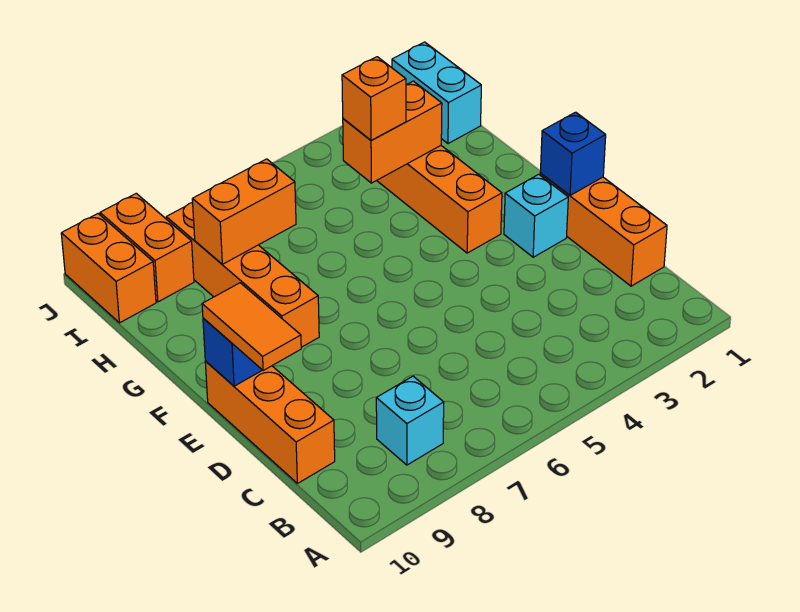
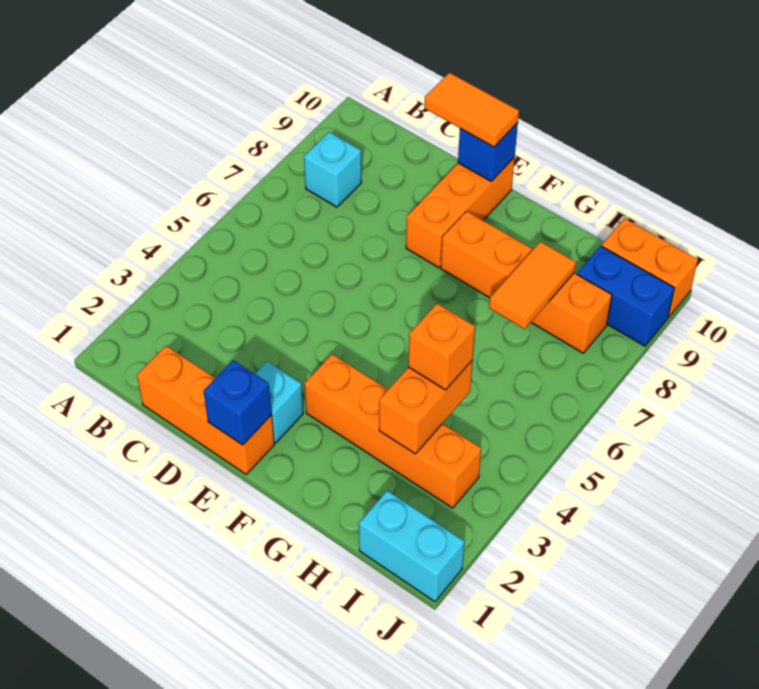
orange 1x3 brick [205,361,335,483] -> orange 1x3 brick turned to [406,157,515,268]
orange 1x2 brick [192,159,296,264] -> orange 1x2 tile [489,242,576,329]
orange 1x2 brick [100,193,194,302] -> blue 1x2 brick [577,246,674,346]

